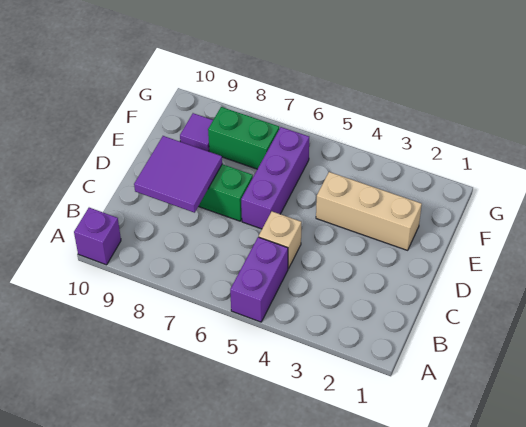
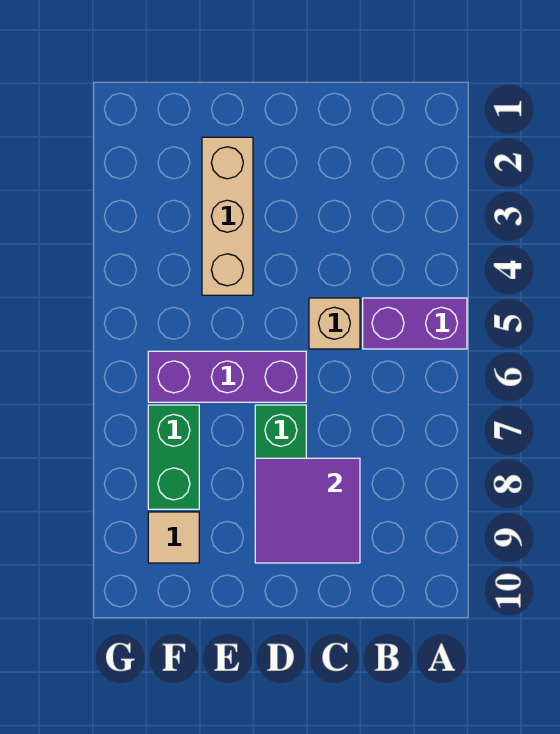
purple 1x1 brick [74,208,121,265] -> none
purple 1x1 tile [180,113,213,151] -> tan 1x1 tile [148,512,199,563]

